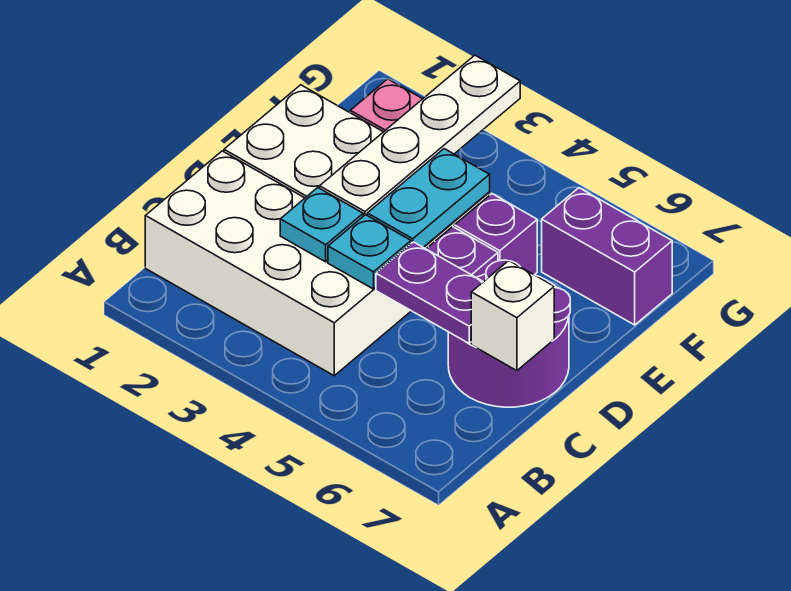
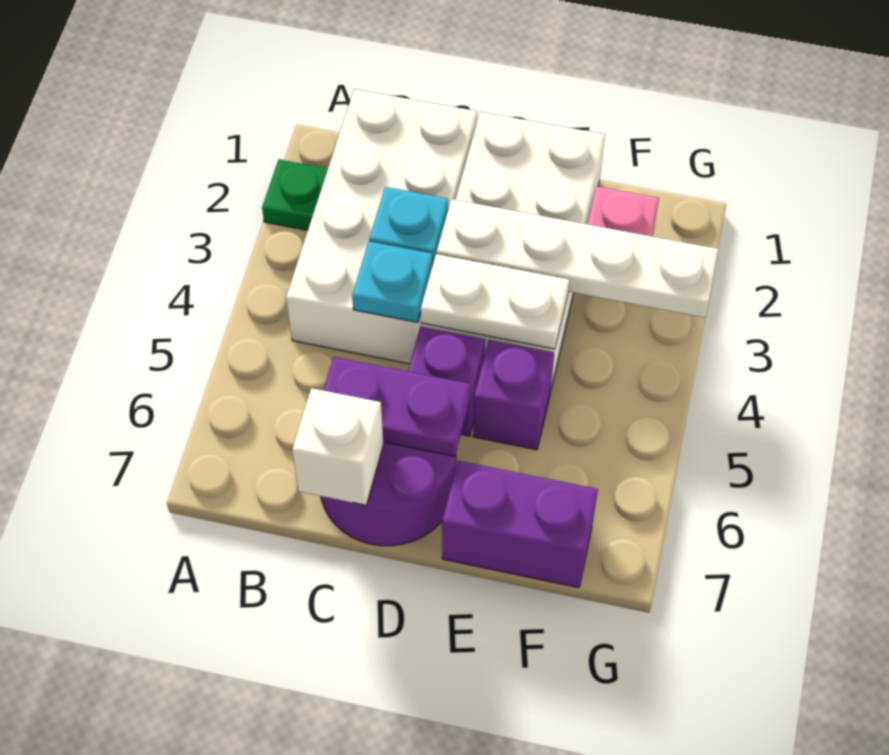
none -> green 1x1 plate [262,159,328,230]
purple 1x2 plate [376,242,483,343] -> purple 1x2 plate turned to [323,357,470,456]
cyan 1x2 plate [367,149,490,247] -> white 1x2 plate [421,254,569,349]
purple 1x2 brick [542,188,672,325] -> purple 1x2 brick turned to [442,461,598,588]

